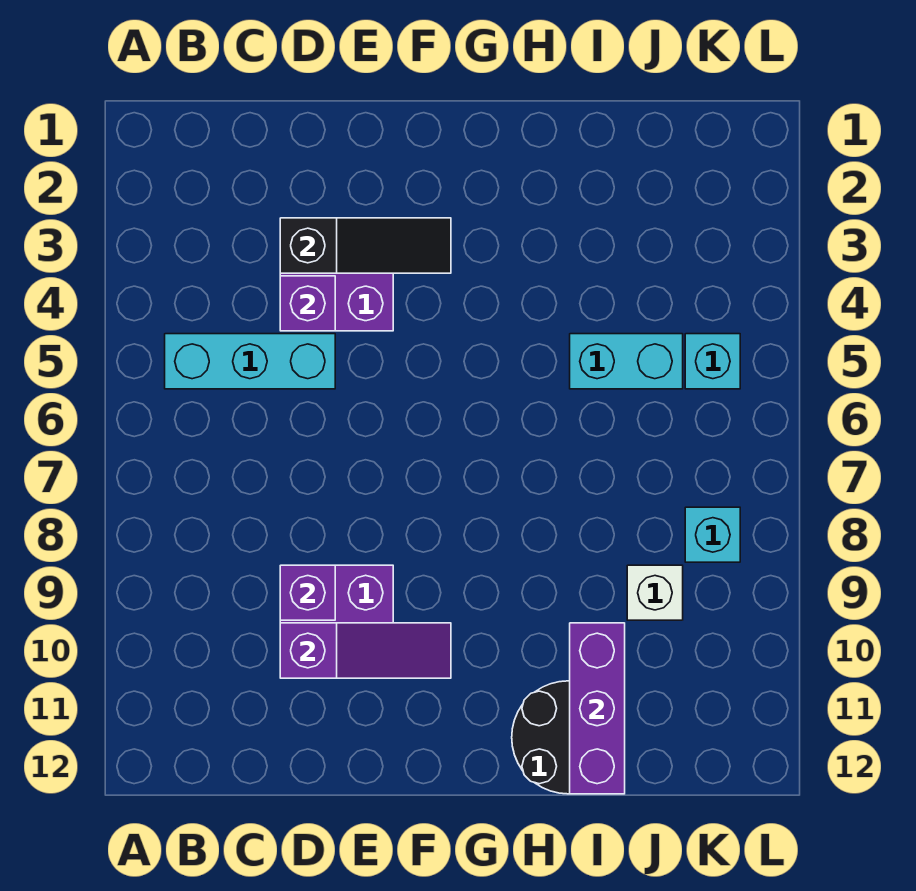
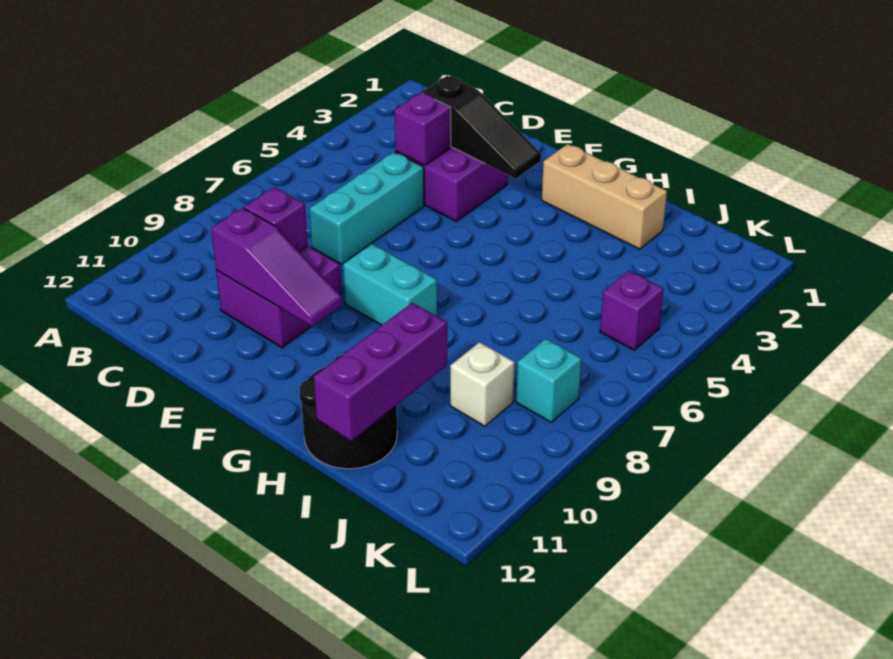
cyan 1x3 brick [165,334,335,389] -> cyan 1x3 brick turned to [310,152,424,264]
none -> tan 1x3 brick [542,144,667,249]
cyan 1x2 brick [570,334,683,389] -> cyan 1x2 brick moved to [343,244,437,325]
cyan 1x1 brick [685,334,740,389] -> purple 1x1 brick [600,271,664,350]

